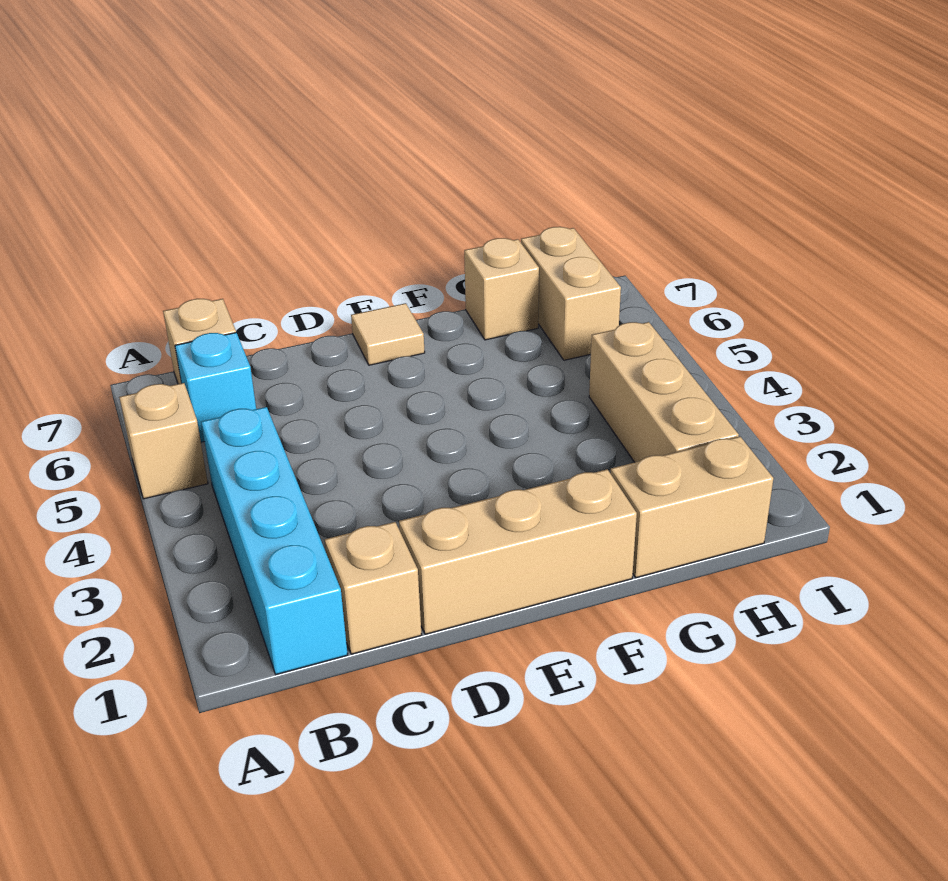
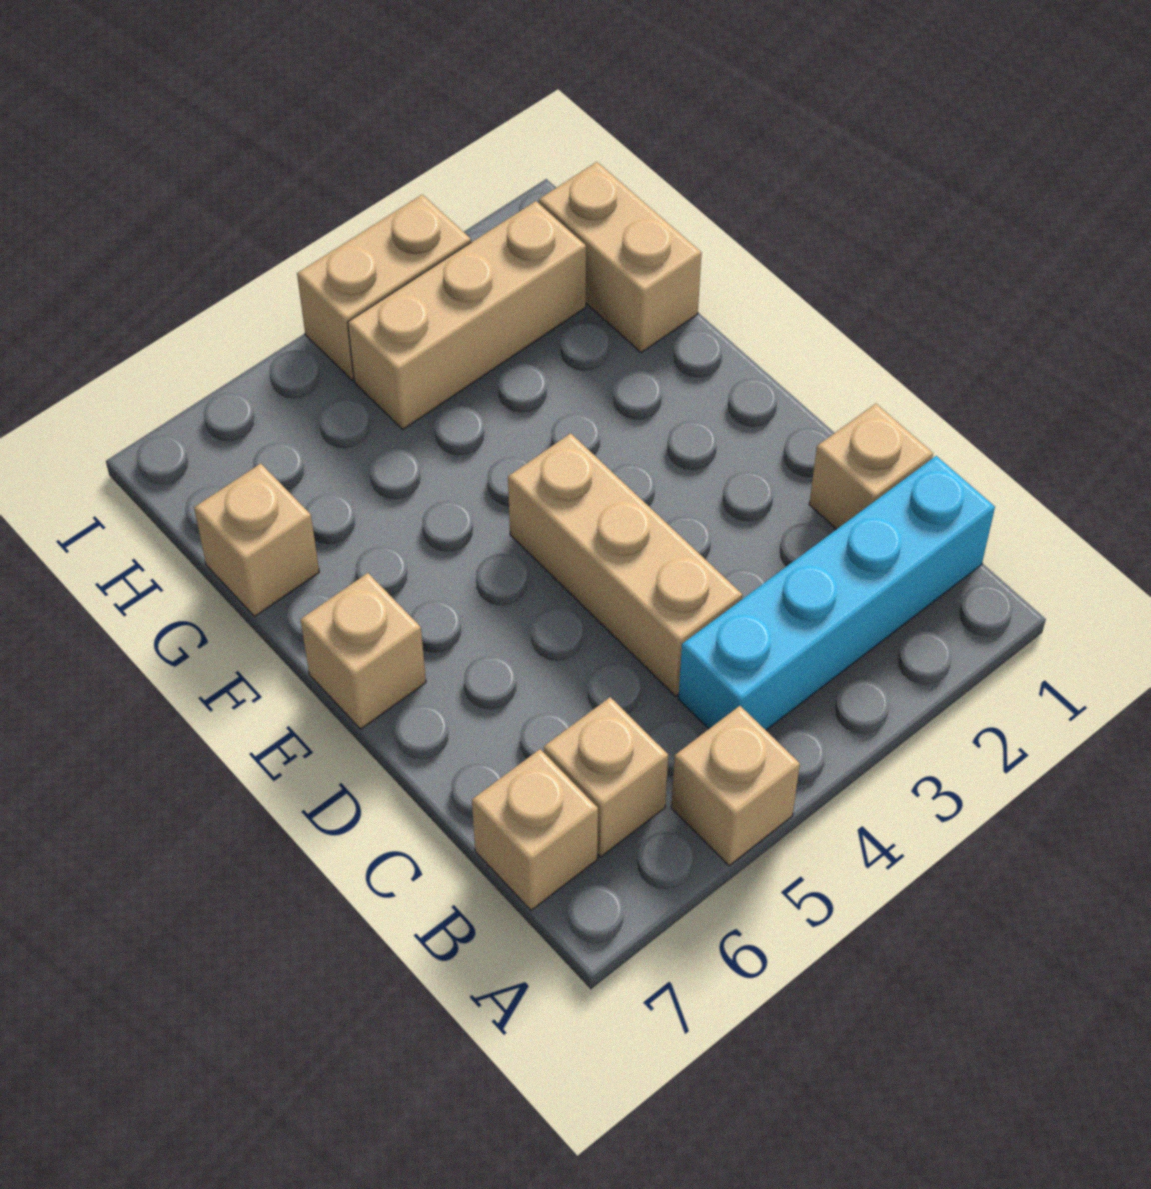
cyan 1x1 brick [175,333,256,442] -> tan 1x1 brick [544,697,668,857]
tan 1x3 brick [399,469,637,634] -> tan 1x3 brick moved to [508,433,742,696]
tan 1x1 tile [351,303,425,365] -> tan 1x1 brick [300,573,426,729]
tan 1x2 brick [521,227,621,360] -> tan 1x2 brick moved to [297,194,471,380]

